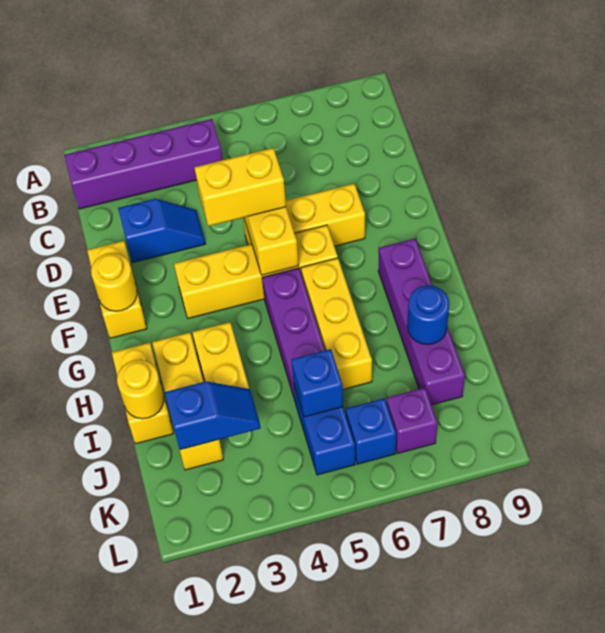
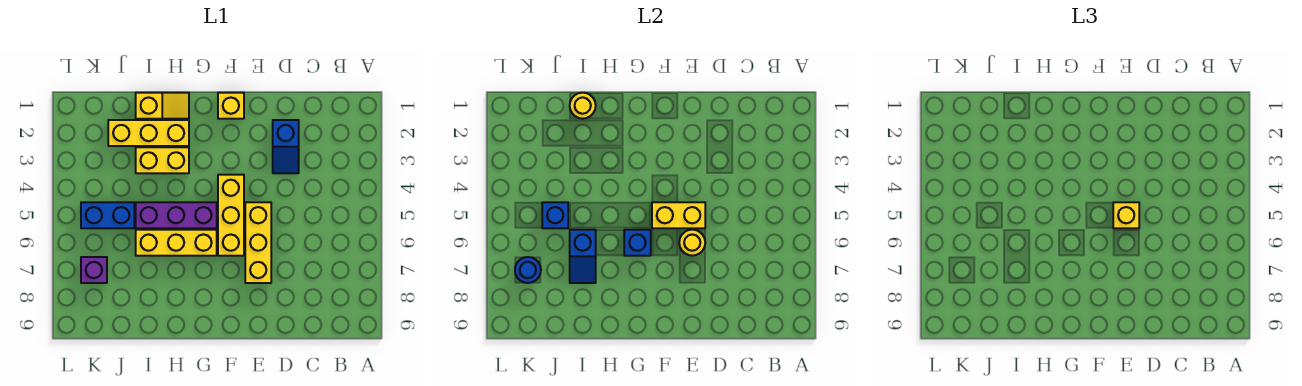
purple 1x4 brick [64,119,223,209] -> none
yellow 1x2 brick [87,241,147,338] -> yellow 1x1 brick [218,93,244,119]
yellow 1x2 brick [194,148,286,226] -> yellow 1x1 brick [1113,202,1139,228]
yellow 1x1 round brick [91,253,137,311] -> yellow 1x1 round brick moved to [679,230,705,256]
yellow 1x4 brick [174,225,338,318] -> yellow 1x3 brick [218,175,244,256]
purple 1x4 brick [378,239,465,405] -> none
yellow 1x2 brick [112,343,173,444] -> yellow 1x2 slope [136,93,189,119]
blue 1x1 round brick [407,285,449,345] -> blue 1x1 round brick moved to [515,257,541,283]
blue 1x2 slope [165,381,261,450] -> blue 1x2 slope moved to [570,230,596,283]
blue 1x1 brick [346,398,396,464] -> blue 1x1 brick moved to [624,230,651,256]

